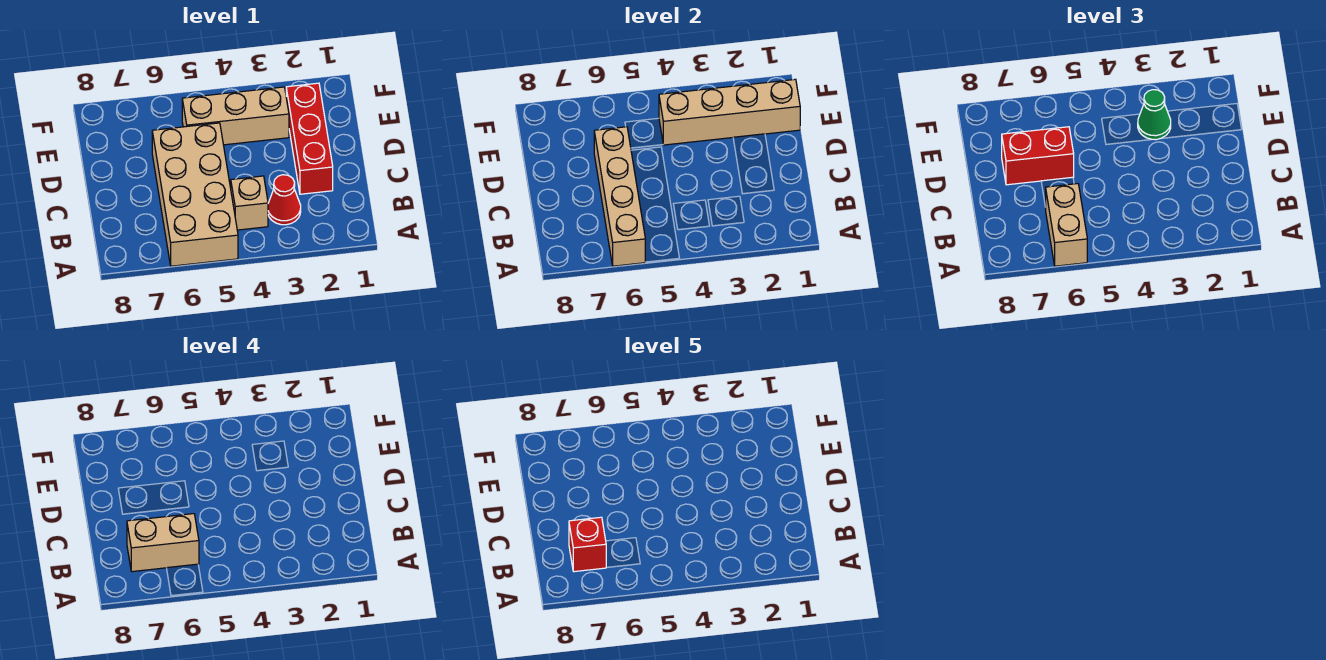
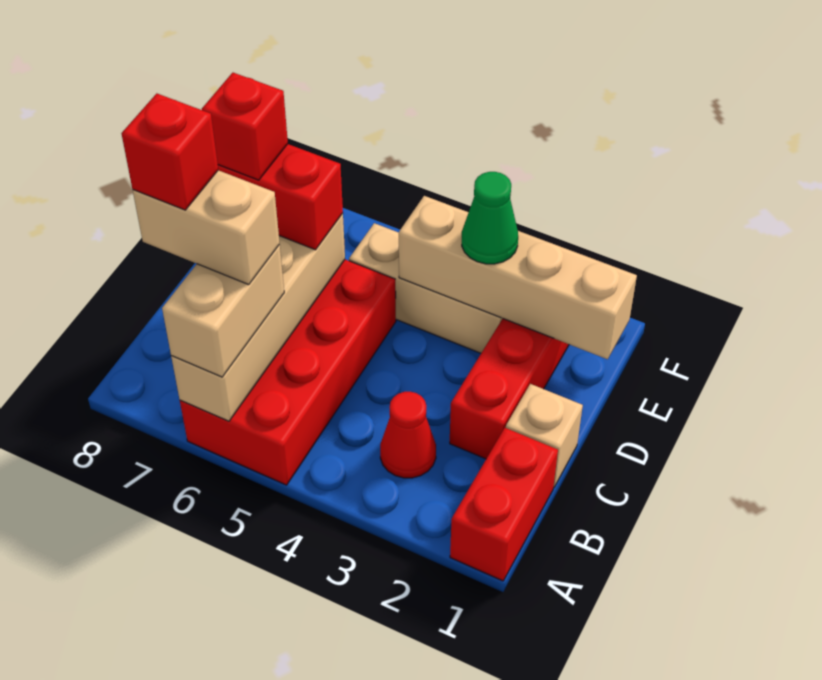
none -> red 1x2 brick [450,428,558,581]
tan 2x4 brick [152,123,238,266] -> red 2x4 brick [180,260,396,485]
tan 1x1 brick [231,176,268,230] -> tan 1x1 brick moved to [506,384,583,487]
none -> red 1x1 brick [202,73,288,180]

